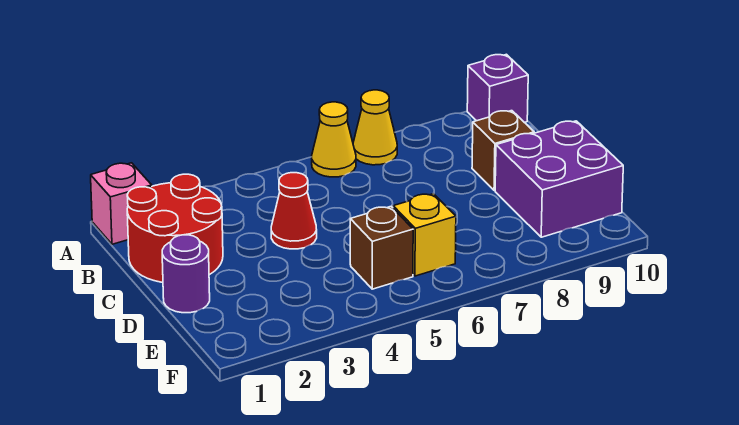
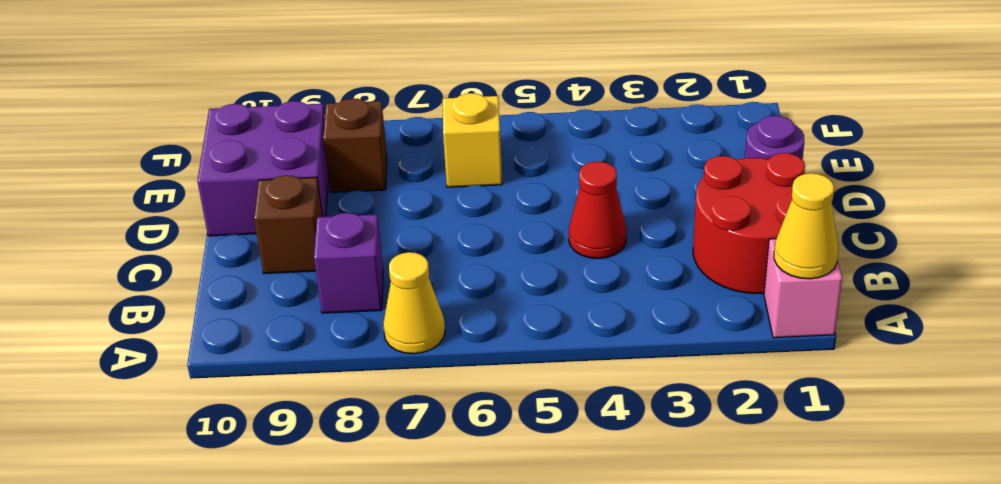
yellow 1x1 cone [312,102,356,177] -> yellow 1x1 cone moved to [774,173,838,279]
purple 1x1 brick [467,54,528,122] -> purple 1x1 brick moved to [314,213,383,313]
brown 1x1 brick [350,207,413,289] -> brown 1x1 brick moved to [323,98,387,192]

